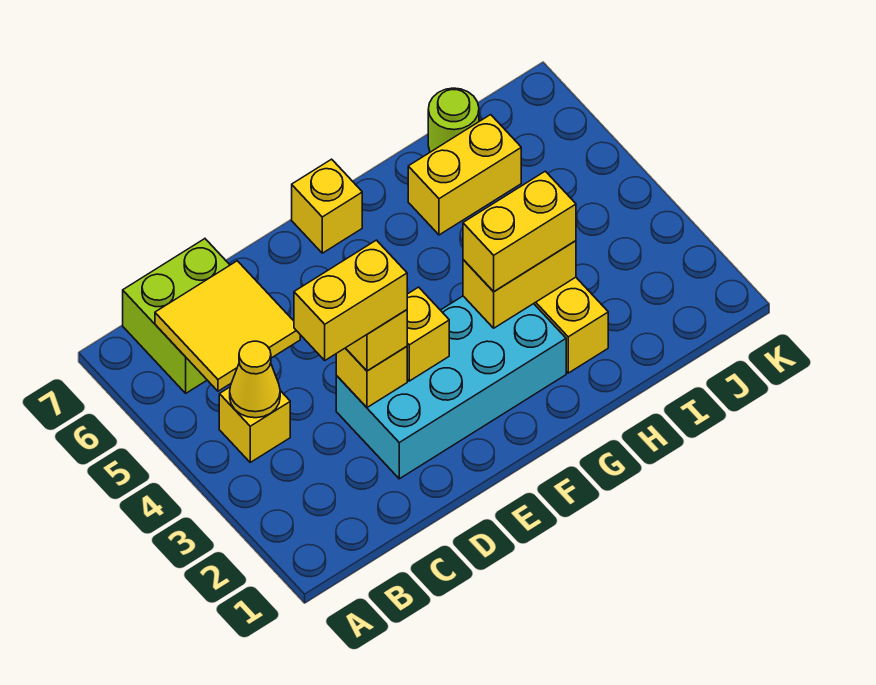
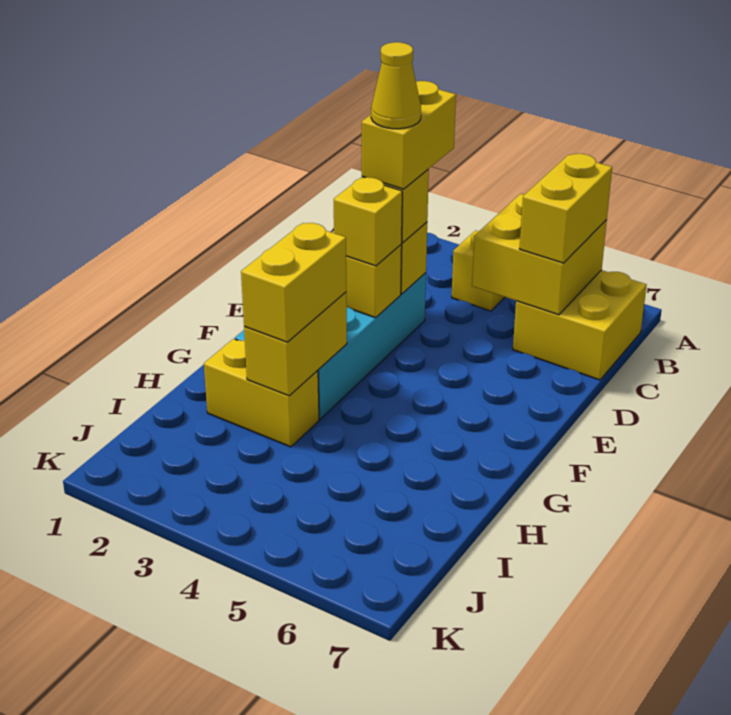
yellow 1x1 cone [230,341,280,418] -> yellow 1x1 cone moved to [371,42,421,129]
yellow 2x2 tile [155,261,300,391] -> yellow 2x2 brick [472,194,607,315]
lime 2x2 brick [123,239,230,393] -> yellow 2x2 brick [513,270,647,380]
yellow 1x1 brick [292,159,362,253] -> yellow 1x1 brick moved to [334,177,402,266]
yellow 1x2 brick [408,115,521,235] -> yellow 1x2 brick moved to [520,154,612,263]
lime 1x1 round brick [428,88,479,152] -> none

